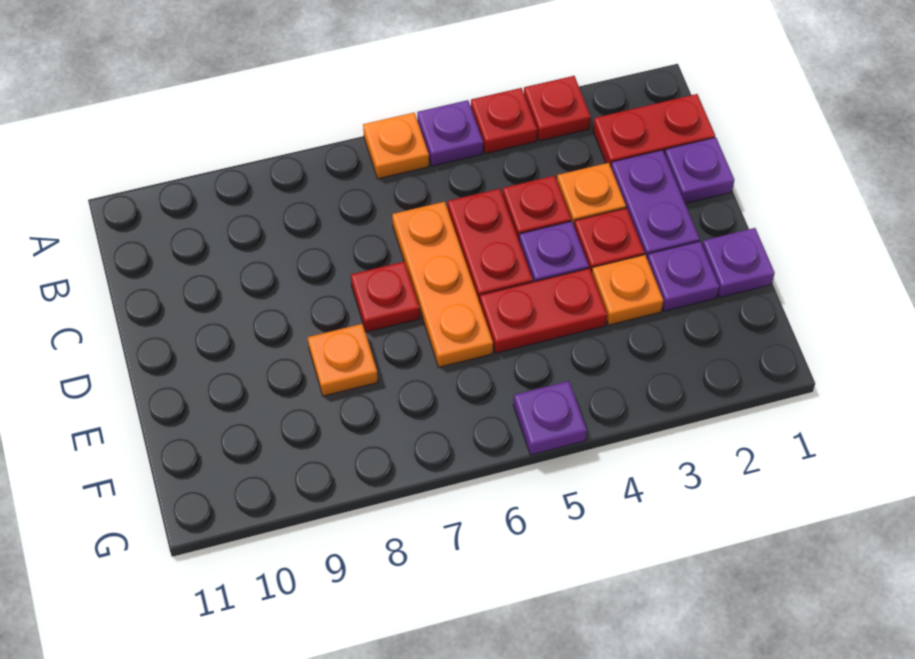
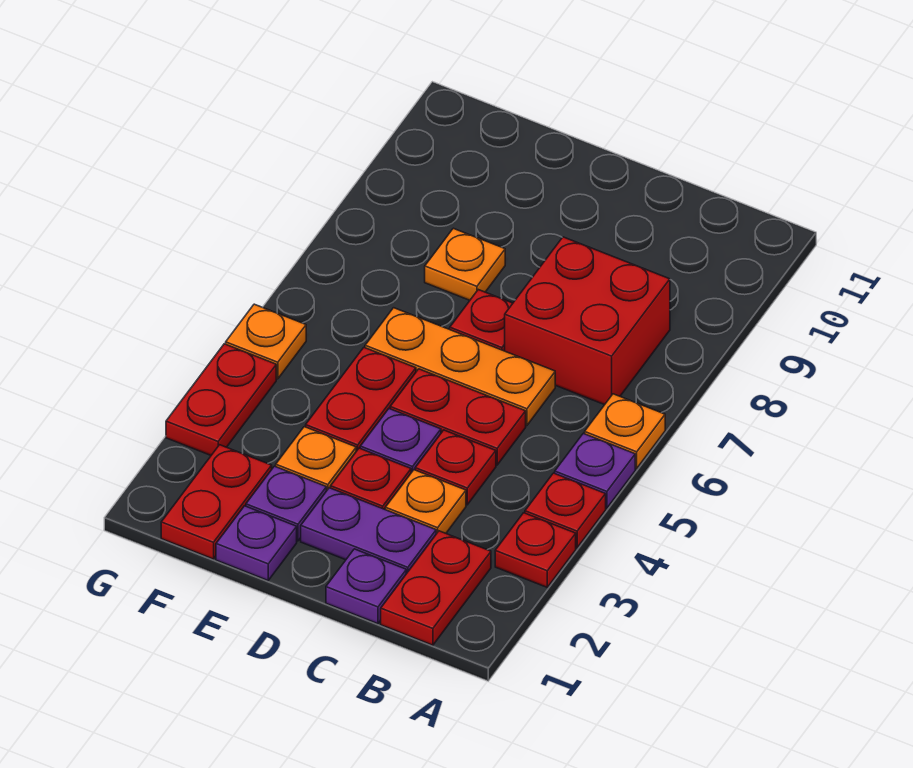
none -> red 2x2 brick [505,237,670,405]
none -> red 1x2 plate [161,445,272,559]
none -> red 1x2 plate [166,344,276,455]
purple 1x1 plate [513,381,587,455] -> orange 1x1 plate [226,304,306,379]

